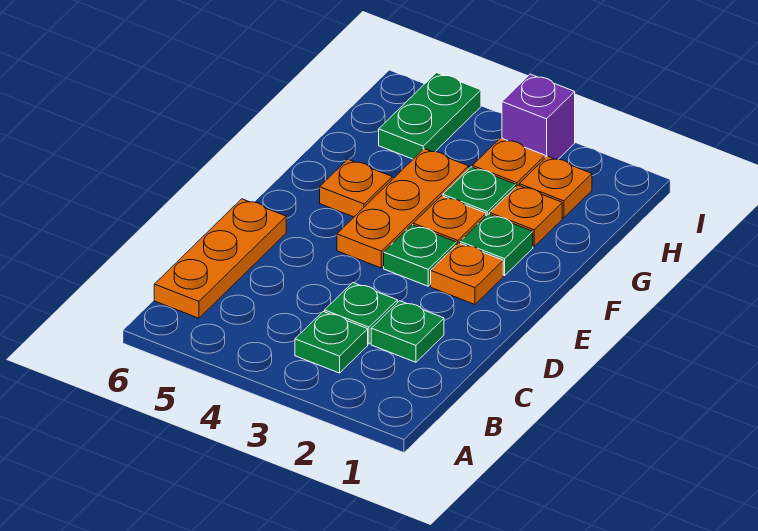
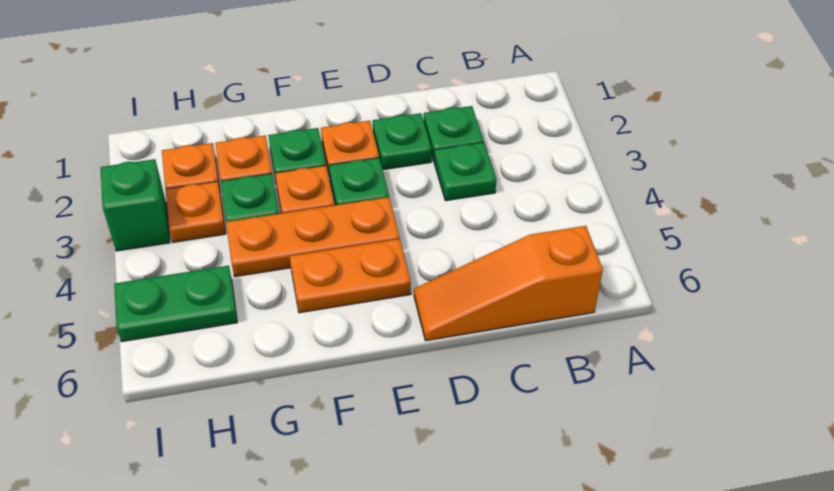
green 1x1 plate [295,312,368,373] -> green 1x1 plate moved to [373,113,432,170]
orange 1x3 plate [154,199,286,318] -> orange 1x3 slope [414,226,603,341]
orange 1x1 plate [320,159,392,217] -> orange 1x2 plate [290,239,411,313]
purple 1x1 brick [502,74,575,159] -> green 1x1 brick [101,159,170,251]

